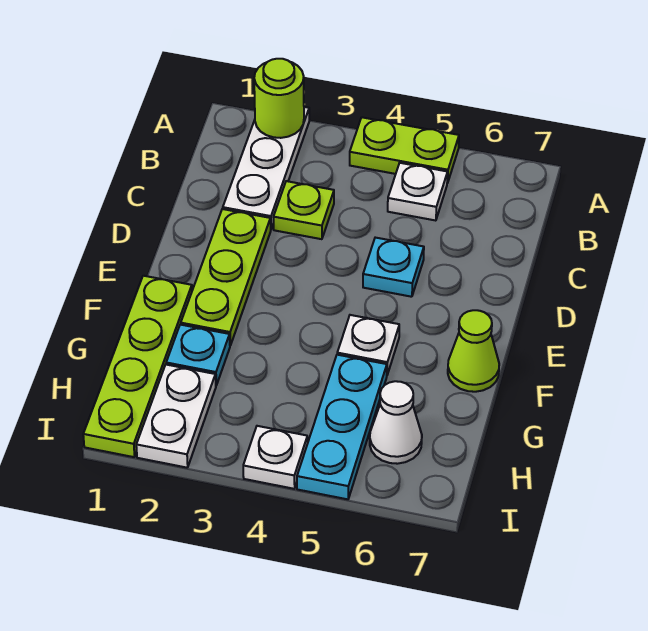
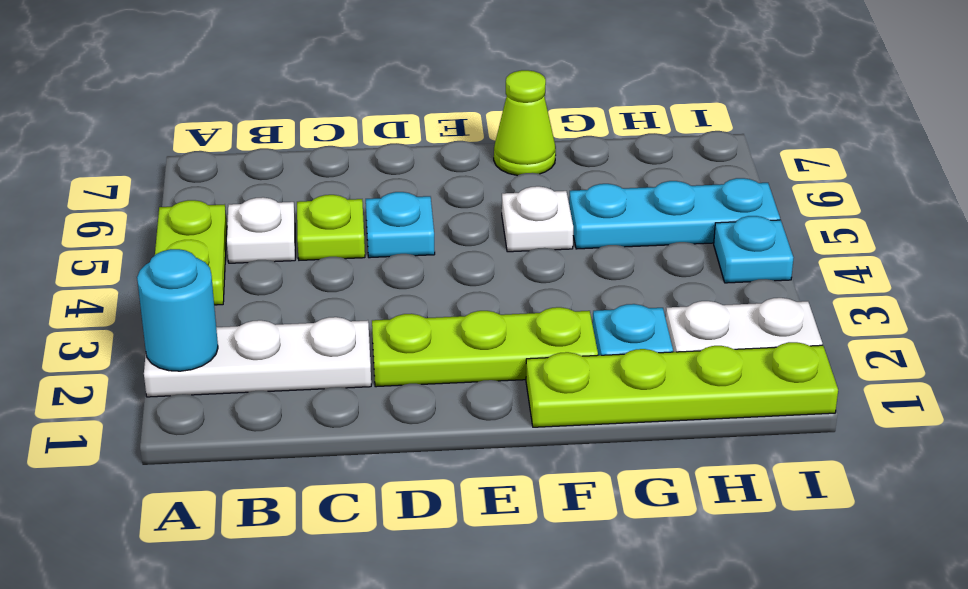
lime 1x1 round brick [254,59,304,138] -> cyan 1x1 round brick [137,249,218,371]
lime 1x1 plate [274,181,334,239] -> lime 1x1 plate moved to [297,195,365,260]
white 1x1 cone [370,381,422,464] -> none
white 1x1 plate [243,426,308,489] -> cyan 1x1 plate [714,216,793,283]

